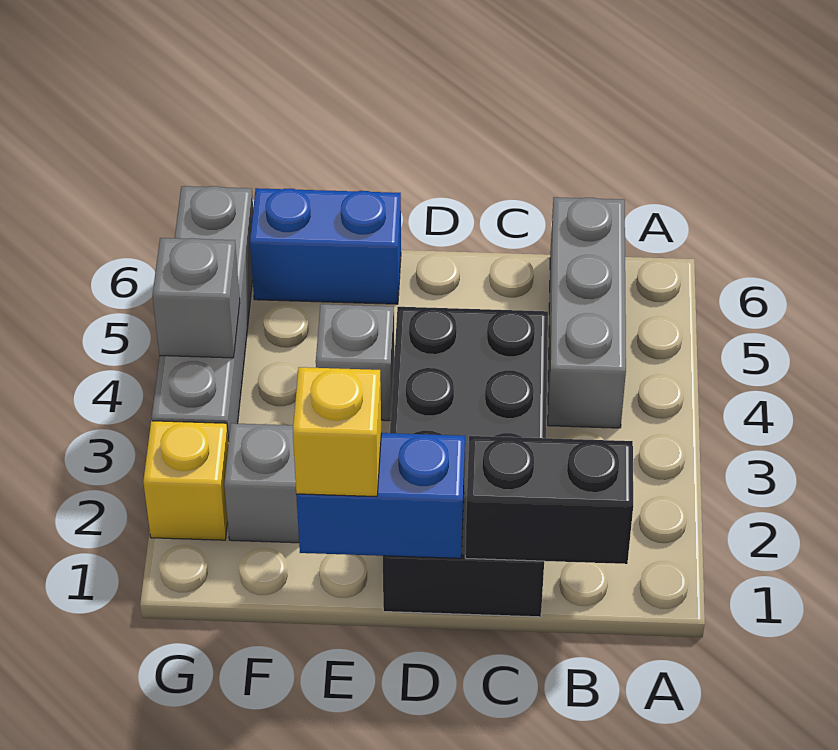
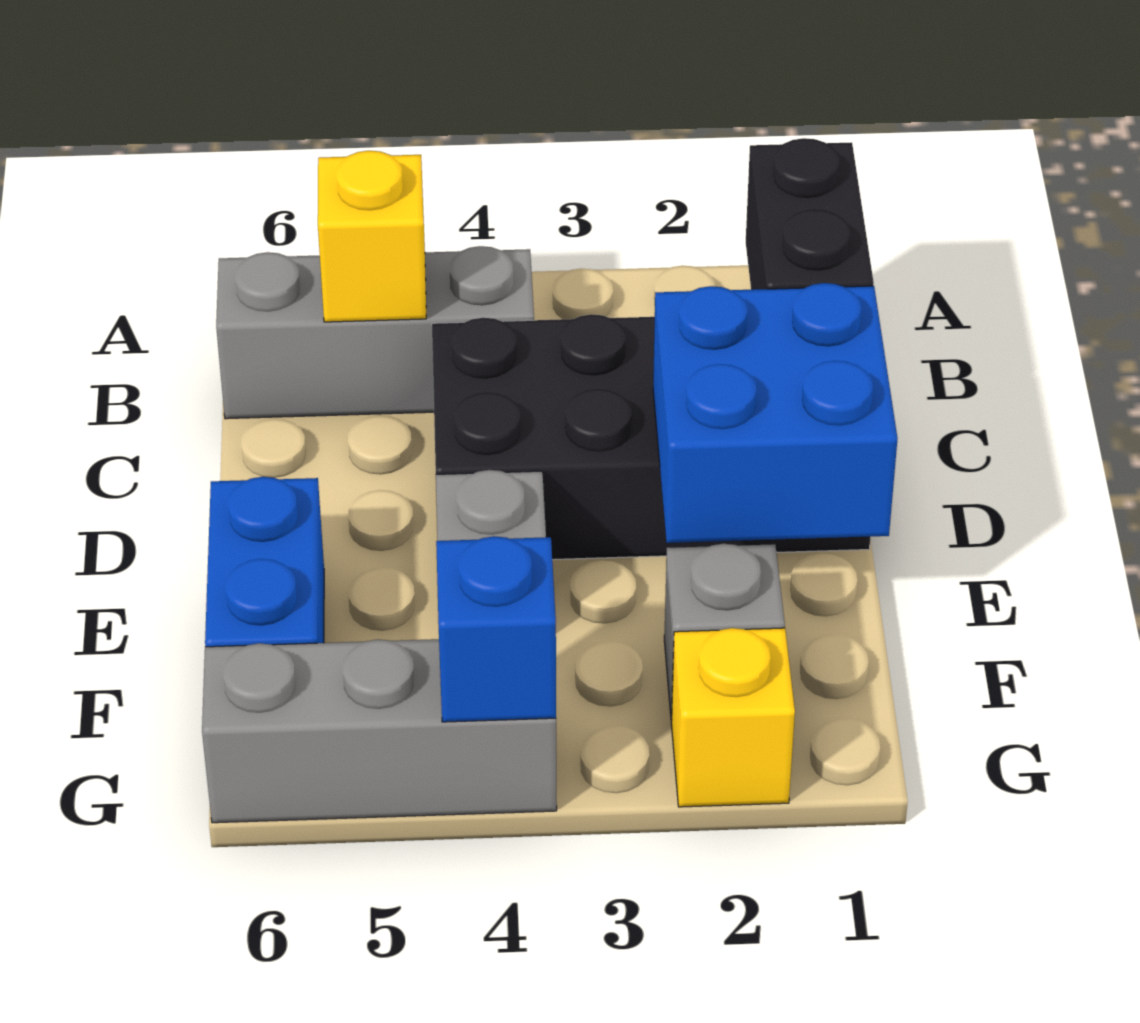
blue 1x2 brick [296,433,465,558] -> blue 2x2 brick [653,283,898,543]
yellow 1x1 brick [293,367,381,497] -> yellow 1x1 brick moved to [318,151,426,322]
grey 1x4 brick [152,186,253,441] -> grey 1x3 brick [202,639,557,823]
grey 1x1 brick [152,238,240,358] -> blue 1x1 brick [436,536,556,722]

